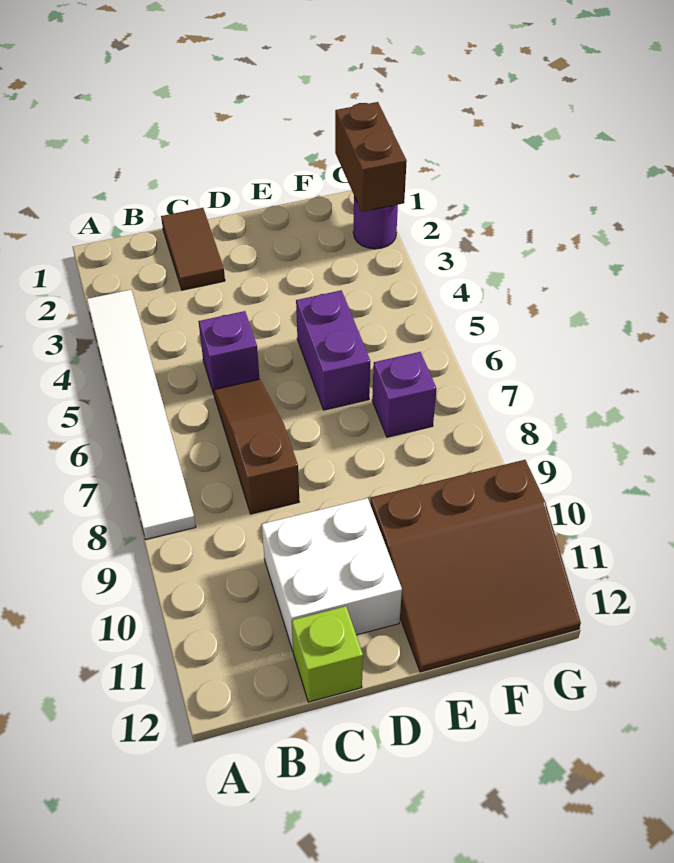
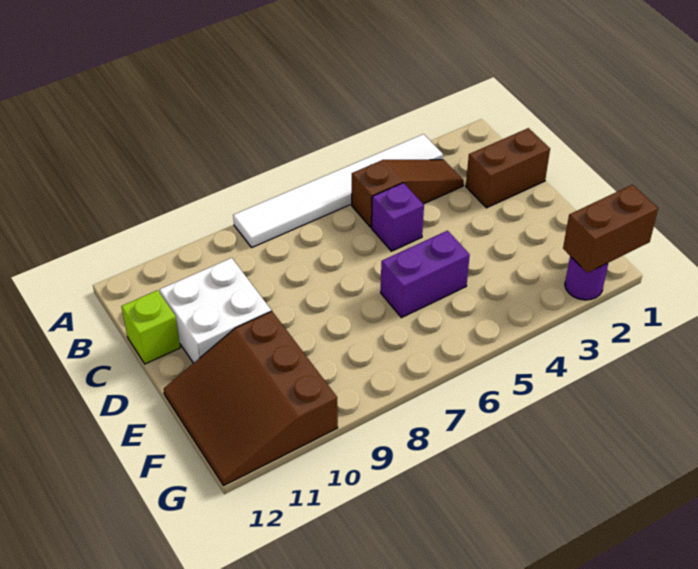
brown 1x2 tile [161,208,225,290] -> brown 1x2 brick [466,128,550,208]
brown 1x3 slope [214,379,299,514] -> brown 1x3 slope moved to [352,160,464,227]
purple 1x1 brick [372,352,437,437] -> none

